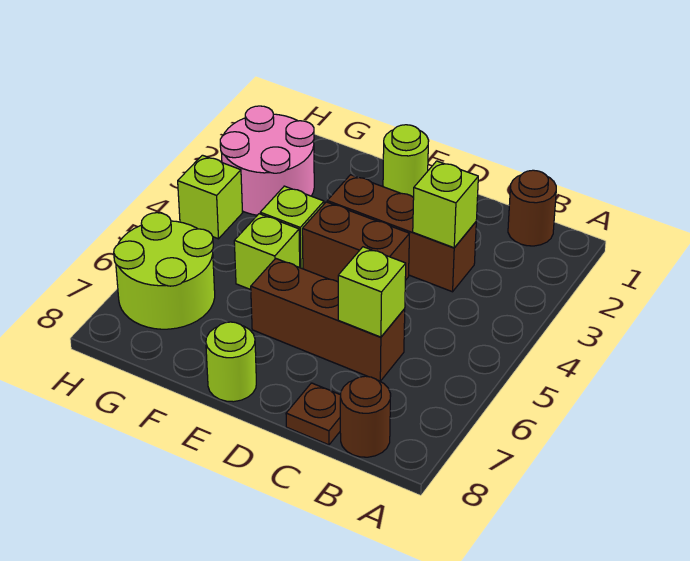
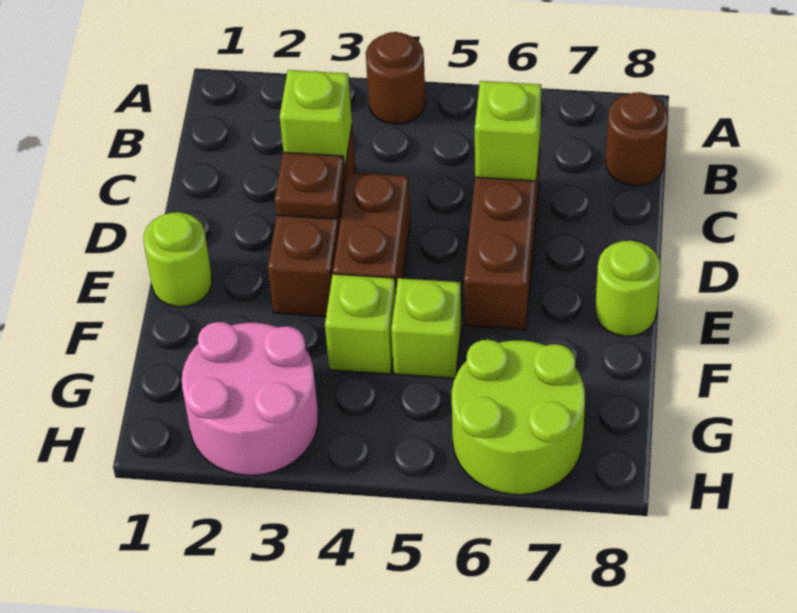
brown 1x1 round brick [508,170,556,246] -> brown 1x1 round brick moved to [366,32,425,124]
brown 1x1 plate [286,383,341,445] -> brown 1x1 plate moved to [275,152,345,219]
lime 1x1 brick [178,155,242,239] -> none

